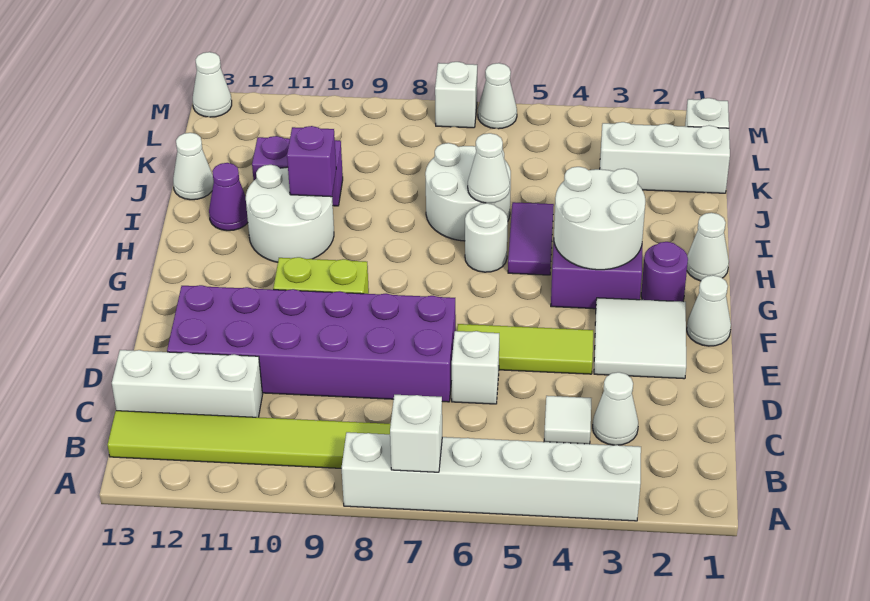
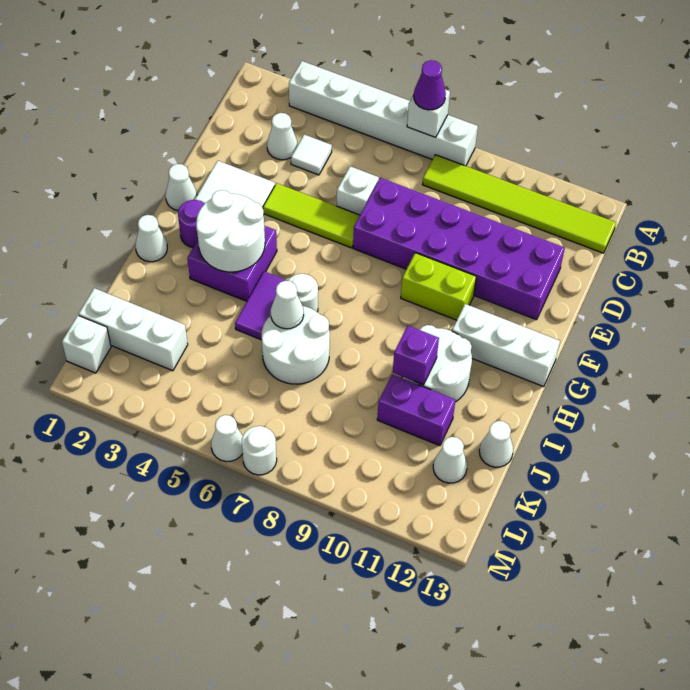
white 1x3 brick [112,350,263,417] -> white 1x3 brick moved to [452,304,560,387]
purple 1x1 cone [209,163,248,231] -> purple 1x1 cone moved to [414,60,446,110]
white 1x1 brick [435,62,477,128] -> white 1x1 round brick [242,426,277,475]
white 1x1 cone [193,52,232,117] -> white 1x1 cone moved to [433,437,467,483]

